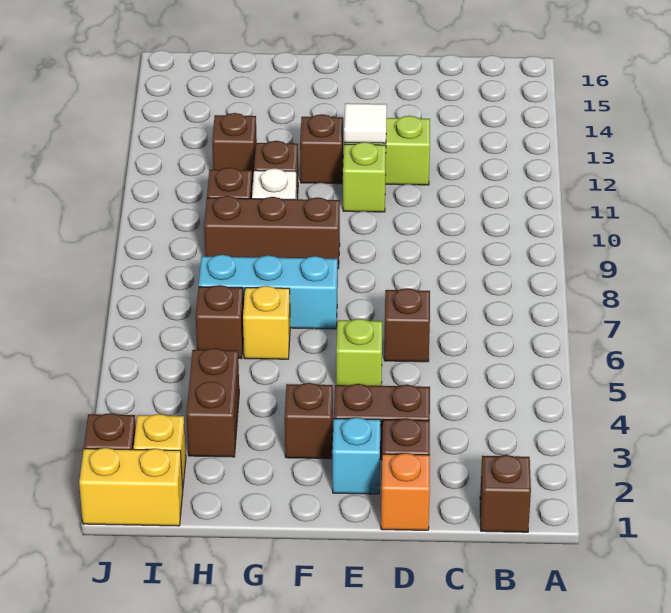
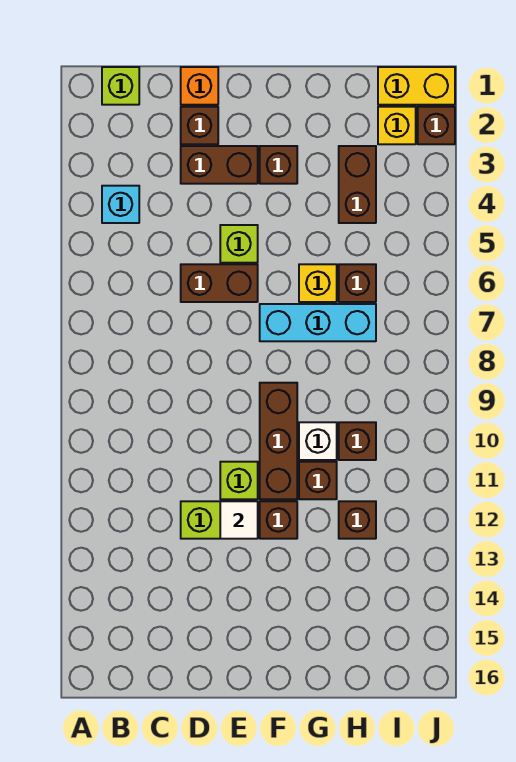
brown 1x1 brick [480,455,531,532] -> lime 1x1 brick [102,67,139,105]
brown 1x1 brick [384,288,430,362] -> brown 1x2 brick [181,264,258,302]
cyan 1x1 brick [333,418,381,494] -> cyan 1x1 brick moved to [102,186,139,223]
brown 1x3 brick [204,196,340,268] -> brown 1x3 brick turned to [260,383,297,499]

